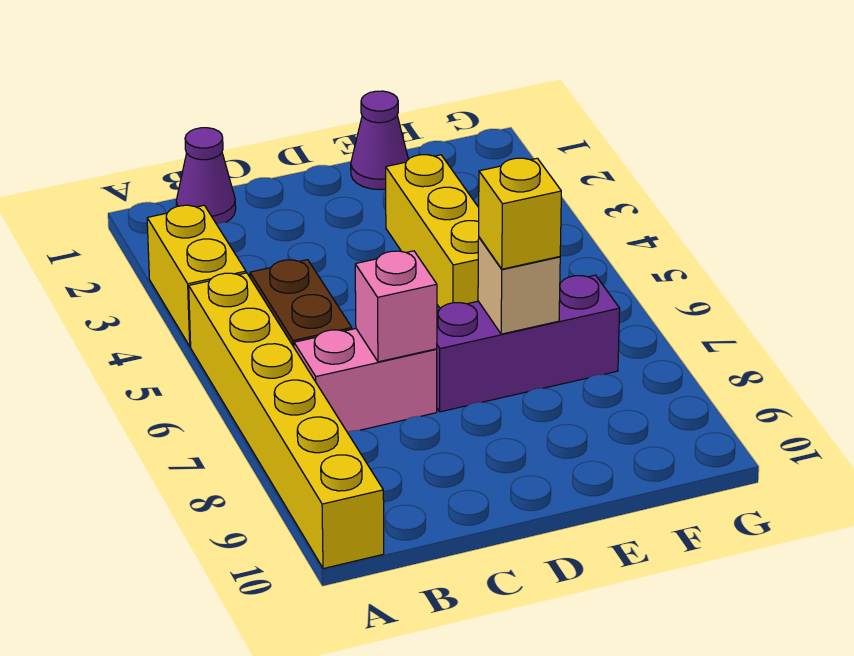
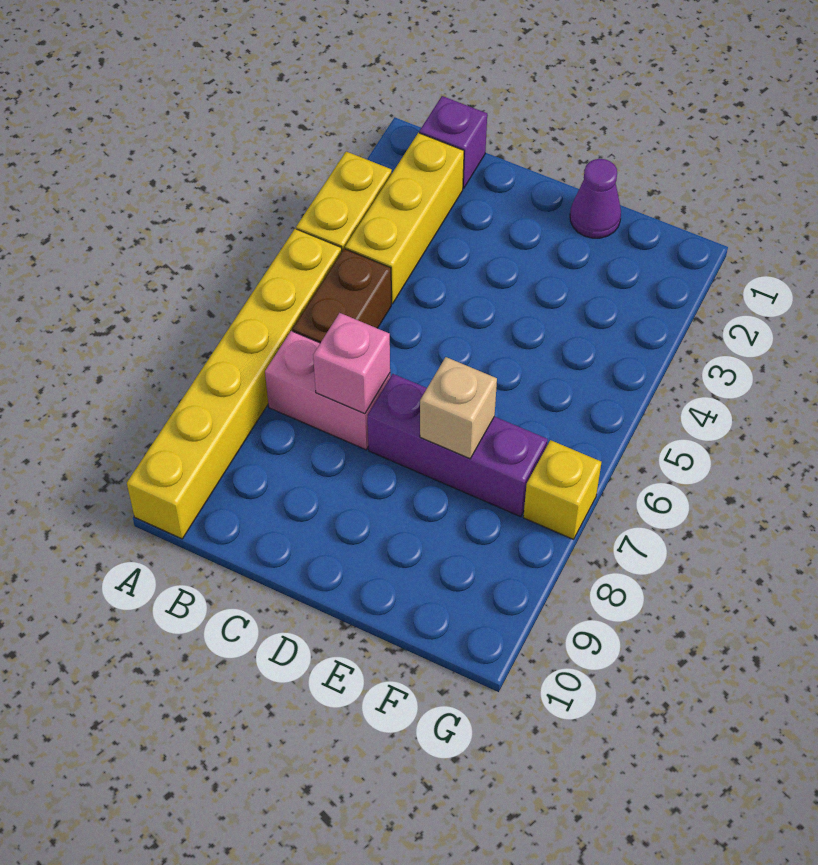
purple 1x1 cone [176,128,236,224] -> purple 1x1 brick [419,96,487,188]
yellow 1x3 brick [386,155,479,308] -> yellow 1x3 brick moved to [345,133,464,304]
yellow 1x1 brick [479,158,561,269] -> yellow 1x1 brick moved to [523,440,601,539]

